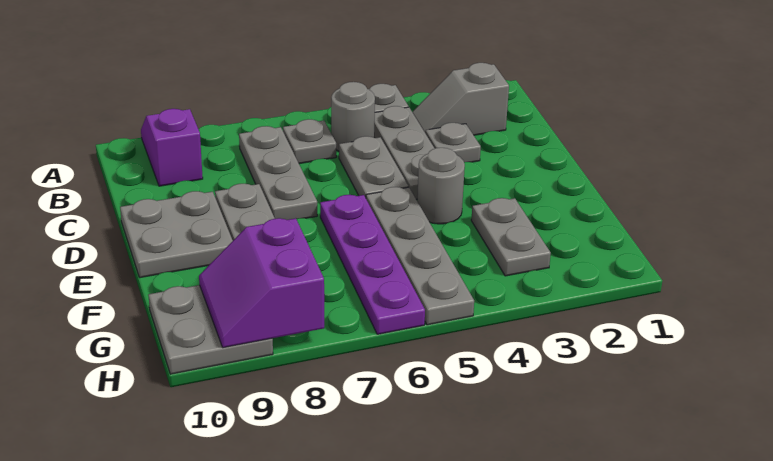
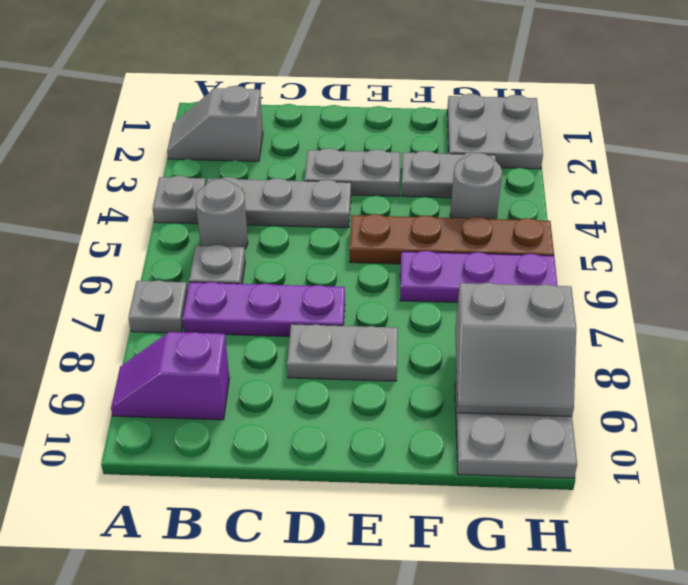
grey 1x2 slope [413,63,509,135] -> grey 1x2 slope turned to [167,86,263,161]
grey 1x3 plate [239,126,317,220] -> purple 1x3 plate [182,282,345,337]
grey 1x1 plate [425,123,481,162] -> grey 1x1 plate moved to [128,280,188,333]
grey 1x2 plate [339,136,409,198] -> grey 1x2 plate moved to [305,148,400,196]
grey 2x2 plate [120,191,233,278] -> grey 2x2 plate moved to [447,94,543,169]
grey 1x1 round brick [417,148,465,224] -> grey 1x1 round brick moved to [450,153,502,219]
grey 1x4 plate [366,187,474,325] -> brown 1x4 plate [350,214,554,264]
purple 1x4 plate [320,195,425,334] -> purple 1x3 plate [400,251,558,303]
purple 2x2 slope [199,218,324,348] -> grey 2x2 slope [455,283,576,416]

